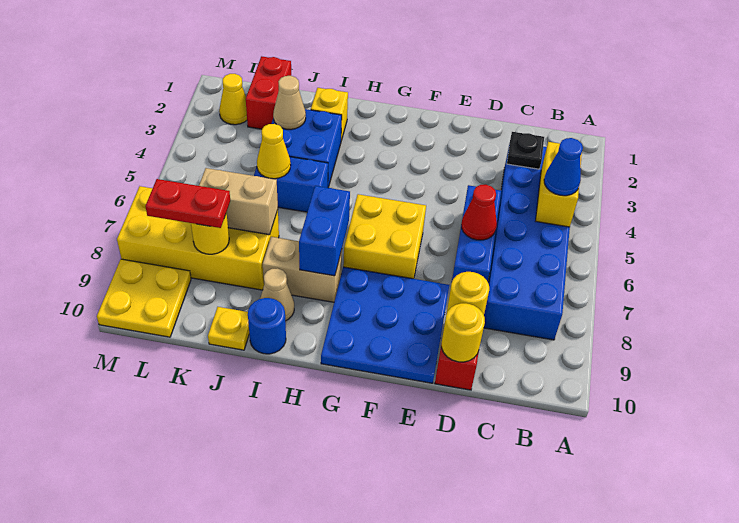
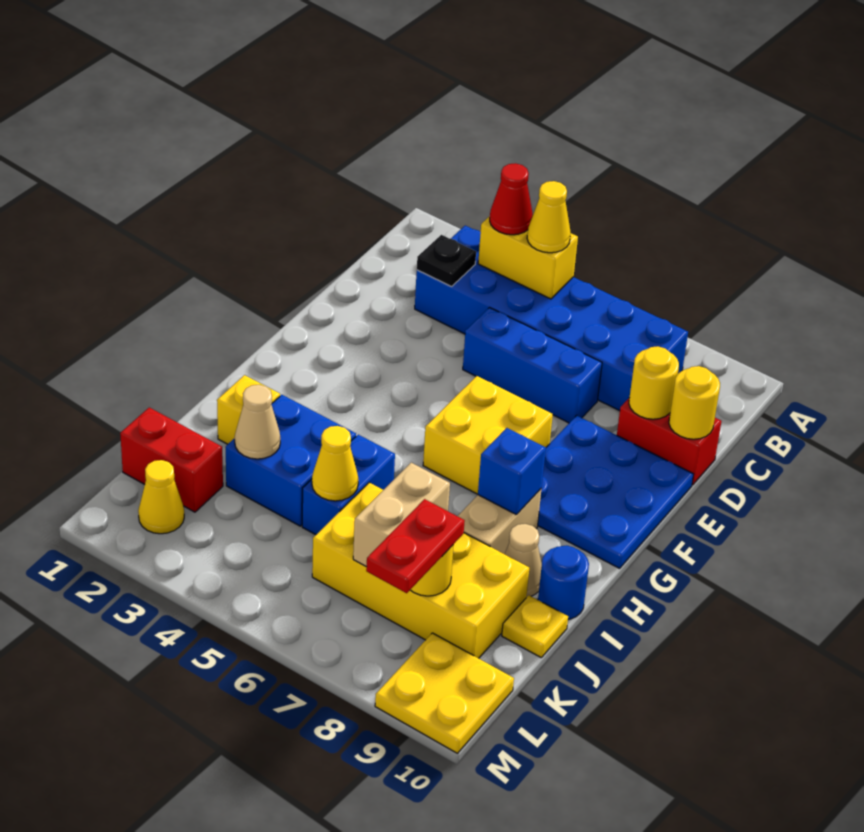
blue 1x1 cone [544,138,583,196] -> yellow 1x1 cone [527,181,571,253]
red 1x1 cone [461,185,497,240] -> red 1x1 cone moved to [490,163,533,235]
blue 1x2 brick [299,186,350,276] -> blue 1x1 brick [478,428,546,515]
yellow 2x4 brick [117,186,279,290] -> yellow 2x4 brick turned to [312,483,529,658]

